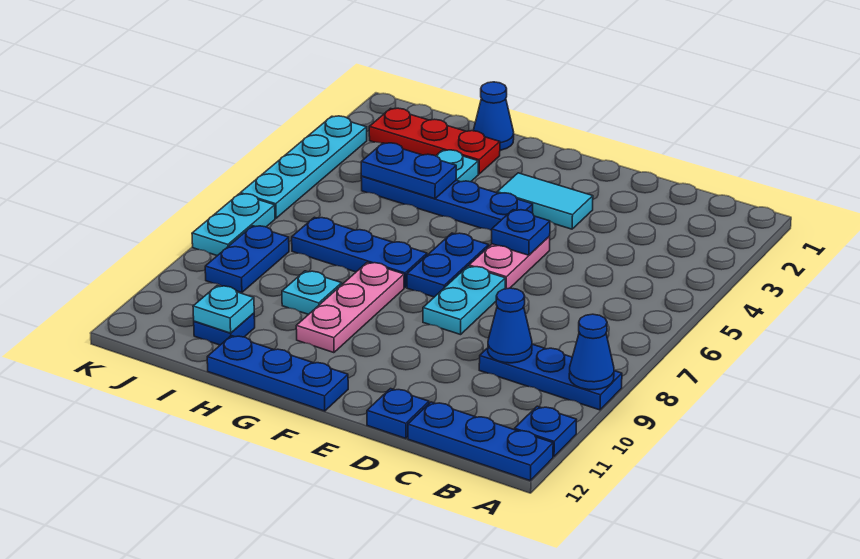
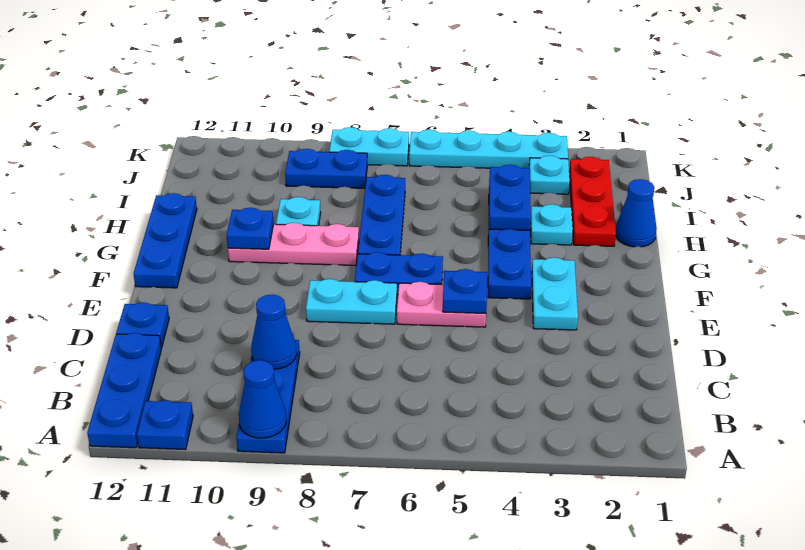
cyan 1x2 tile [497,173,593,229] -> cyan 1x2 plate [532,257,578,330]
blue 1x1 plate [194,313,255,345] -> blue 1x1 plate moved to [227,208,274,249]
cyan 1x1 plate [193,286,254,333] -> cyan 1x1 plate moved to [529,155,570,194]

